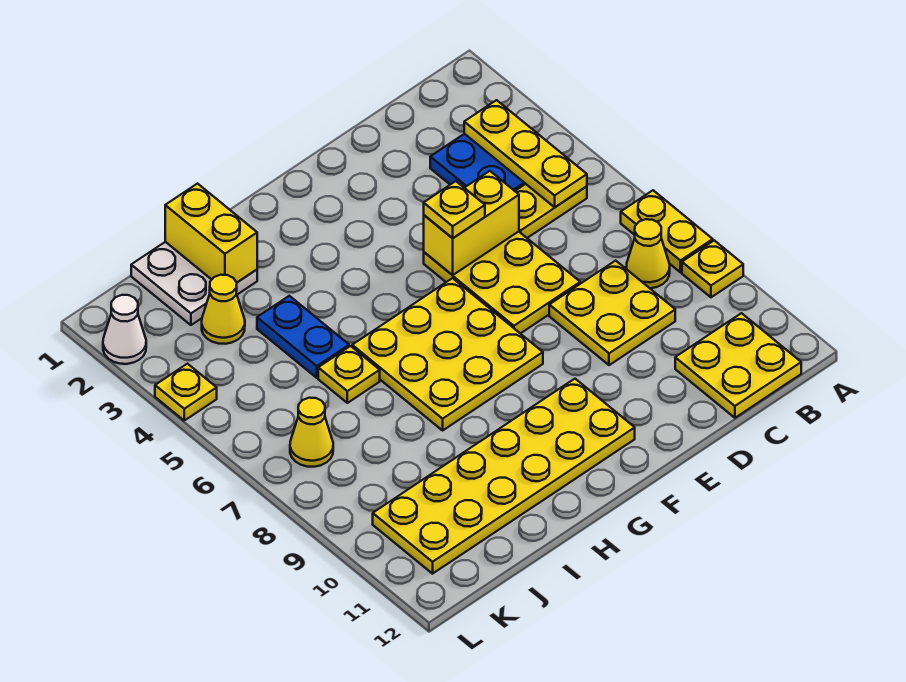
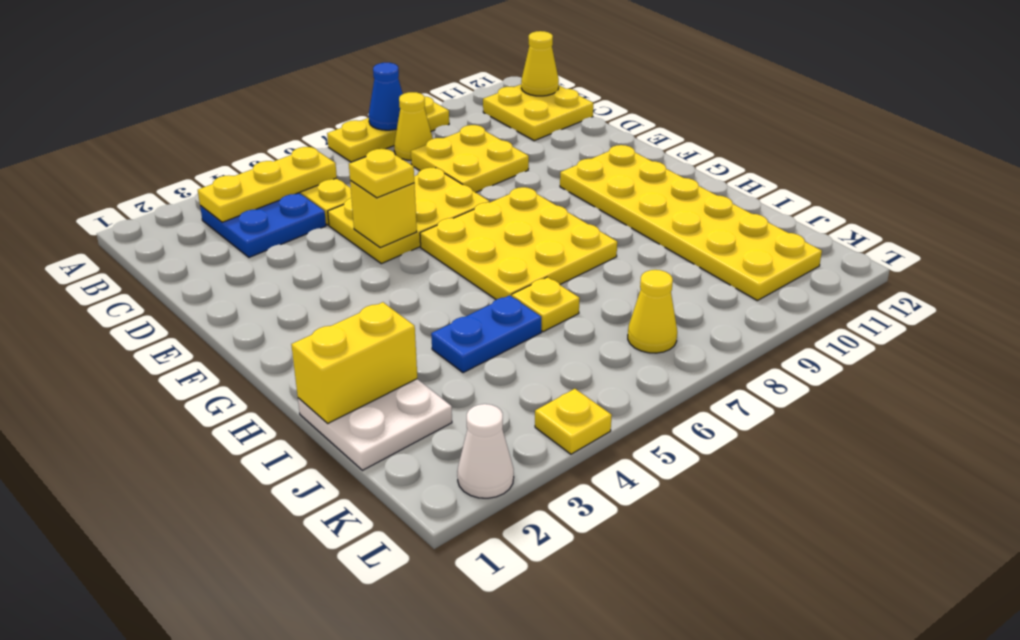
none -> blue 1x1 cone [369,63,403,130]
yellow 1x2 brick [424,171,519,275] -> yellow 1x1 brick [350,181,417,248]
yellow 1x1 cone [202,275,245,344] -> yellow 1x1 cone moved to [521,31,559,96]

